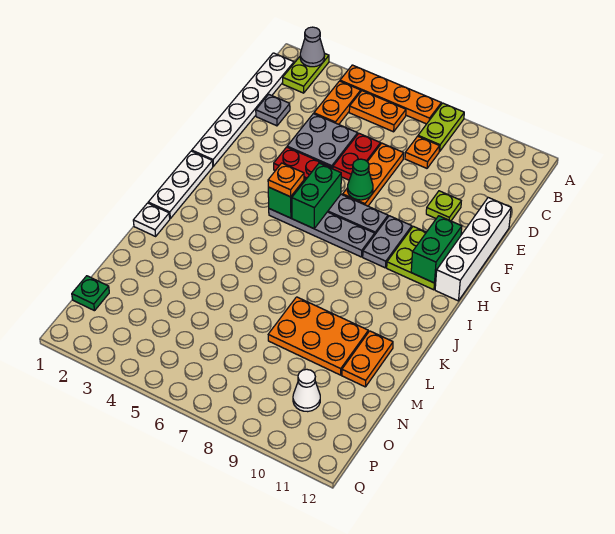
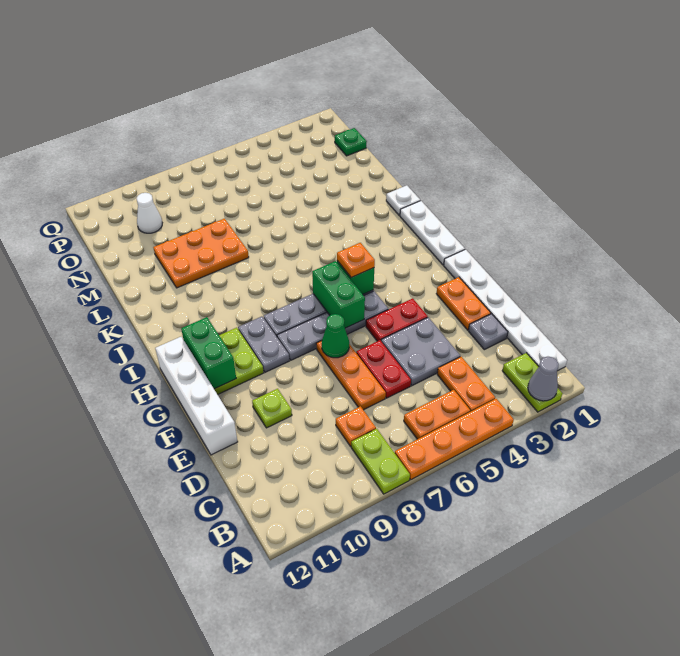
orange 1x2 plate [342,331,393,387] -> orange 1x2 plate moved to [436,277,491,330]

